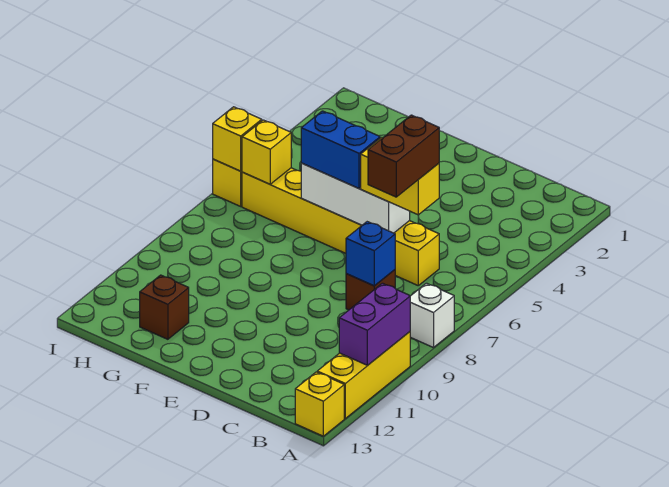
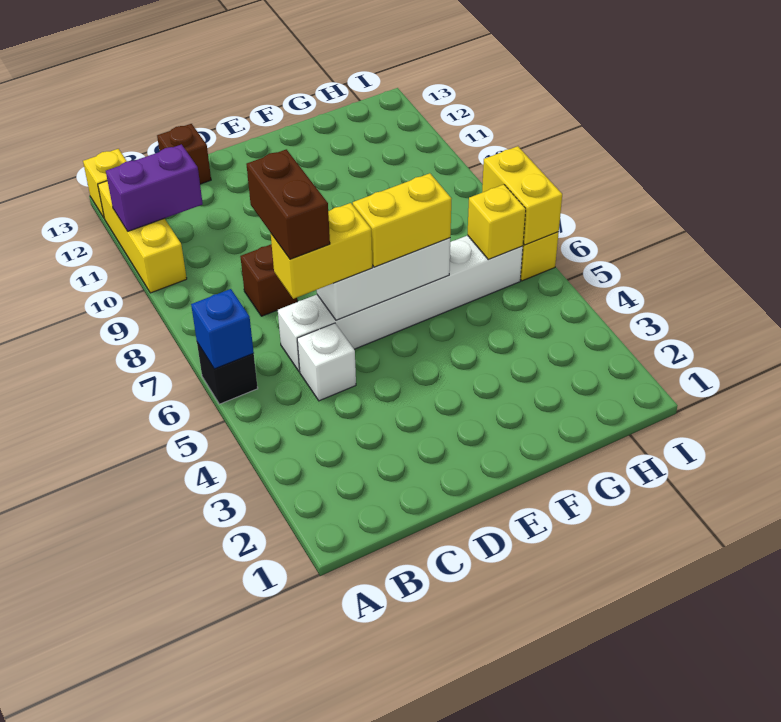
none -> black 1x1 brick [197,343,258,404]
white 1x1 brick [410,283,454,348] -> white 1x1 brick moved to [297,323,356,401]
purple 1x2 brick [339,283,410,365] -> purple 1x2 brick turned to [106,144,203,231]
yellow 1x6 brick [242,168,439,285] -> white 1x6 brick [278,235,523,372]
blue 1x1 brick [346,222,395,286] -> blue 1x1 brick moved to [191,289,254,369]
blue 1x2 brick [301,111,380,188] -> yellow 1x2 brick [352,173,452,267]
brown 1x1 brick [140,275,189,339] -> brown 1x1 brick moved to [157,124,211,184]
yellow 1x1 brick [213,107,262,171] -> yellow 1x2 brick [482,146,562,245]

